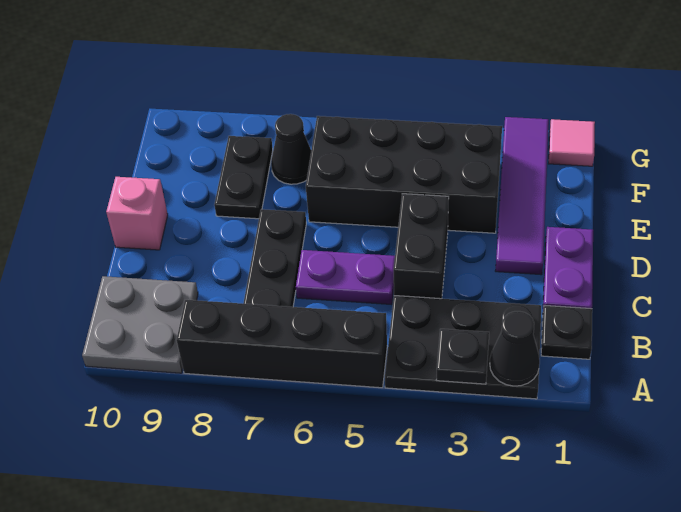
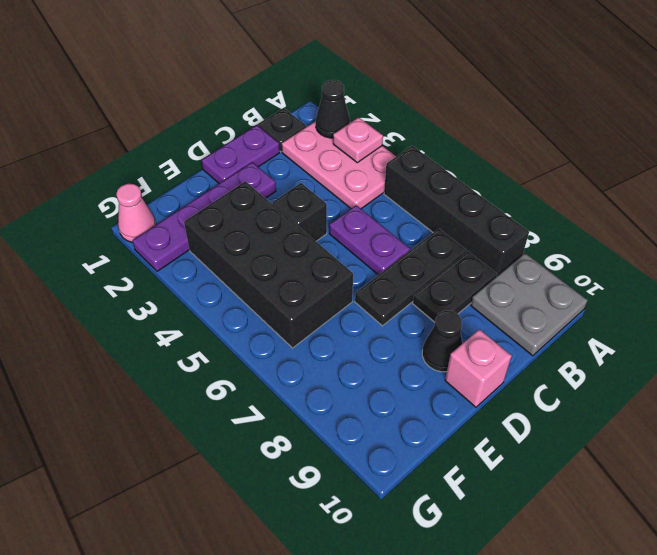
black 2x3 plate [385,296,541,399] -> pink 2x3 plate [282,121,396,209]
black 1x1 plate [436,329,489,384] -> pink 1x1 plate [333,117,383,163]
black 1x2 brick [394,194,449,299] -> black 1x1 brick [273,183,327,241]
purple 1x4 tile [495,117,549,275] -> purple 1x4 plate [132,162,276,271]
black 1x2 plate [214,136,273,219] -> black 1x2 plate moved to [413,251,497,322]
black 1x1 cone [271,114,311,184] -> black 1x1 cone moved to [422,311,462,372]
pink 1x1 tile [549,119,595,166] -> pink 1x1 cone [116,184,156,242]

